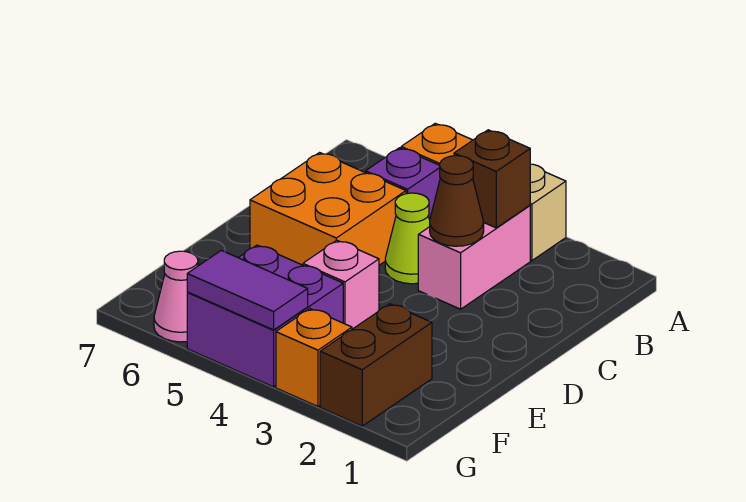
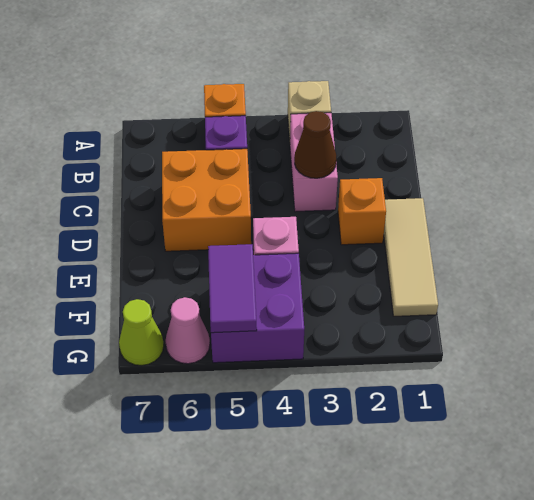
brown 1x1 brick [454,130,530,228] -> none
lime 1x1 cone [385,193,430,284] -> lime 1x1 cone moved to [119,299,164,365]
none -> tan 1x3 tile [384,198,438,316]
brown 1x2 brick [320,304,432,426] -> none
orange 1x1 brick [276,309,352,406] -> orange 1x1 brick moved to [338,178,386,245]
purple 1x2 tile [187,250,308,330] -> purple 1x2 tile turned to [208,244,257,333]

